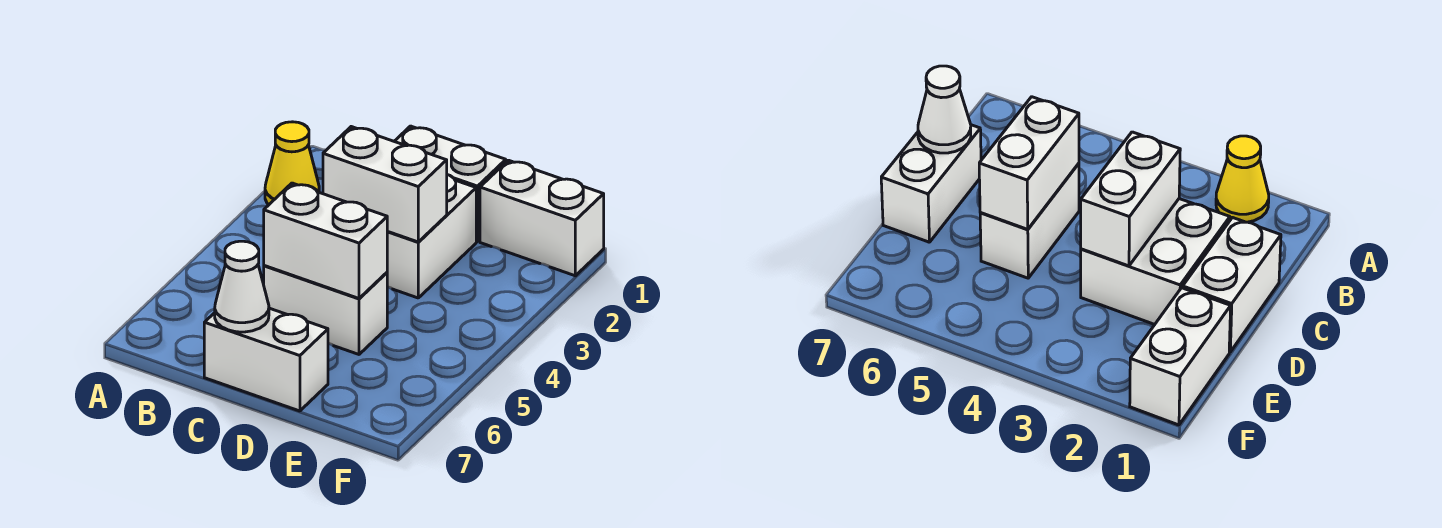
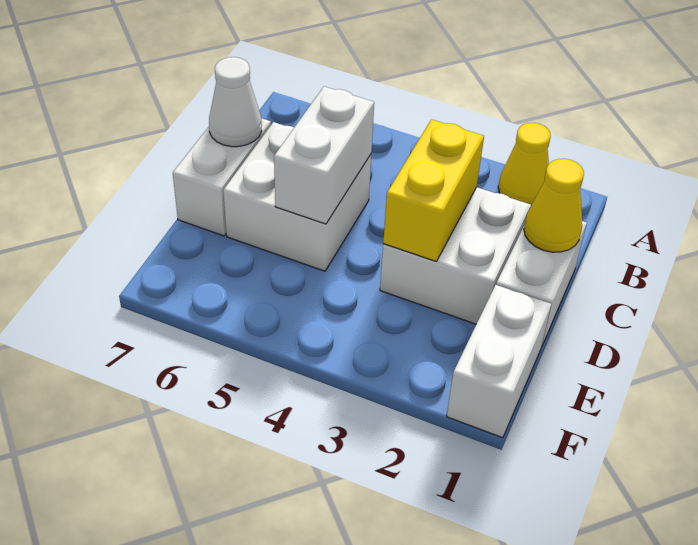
none -> yellow 1x1 cone [524,159,584,252]
white 1x2 brick [323,127,447,242] -> yellow 1x2 brick [383,120,484,261]
white 1x2 brick [264,266,387,354] -> white 2x2 brick [223,122,371,271]

